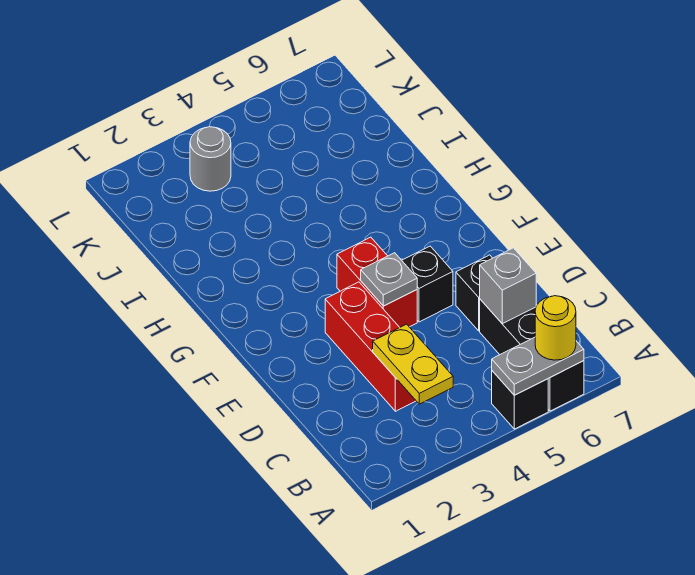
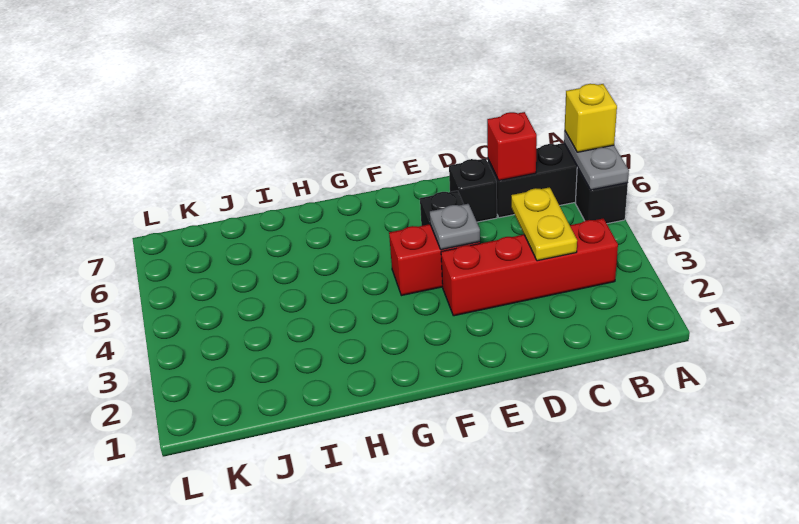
yellow 1x1 round brick [535,296,576,360] -> yellow 1x1 brick [565,84,617,152]
yellow 1x2 plate [373,324,453,404] -> yellow 1x2 plate turned to [511,187,577,261]
red 1x3 brick [325,282,416,411] -> red 1x4 brick [441,218,618,316]
grey 1x1 brick [480,248,536,324] -> red 1x1 brick [487,112,537,181]
grey 1x1 round brick [190,127,231,191] -> none

